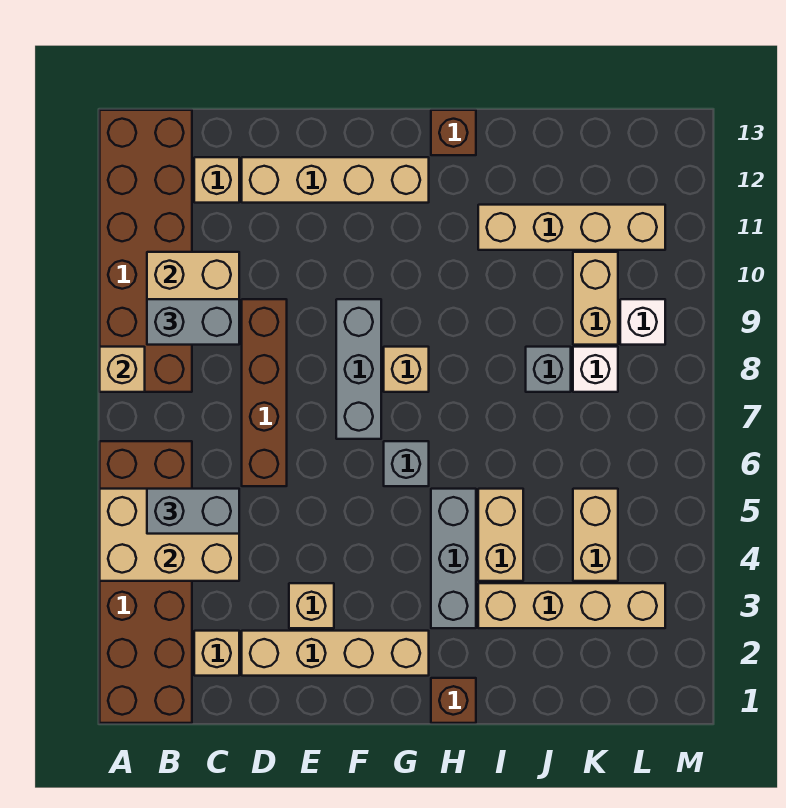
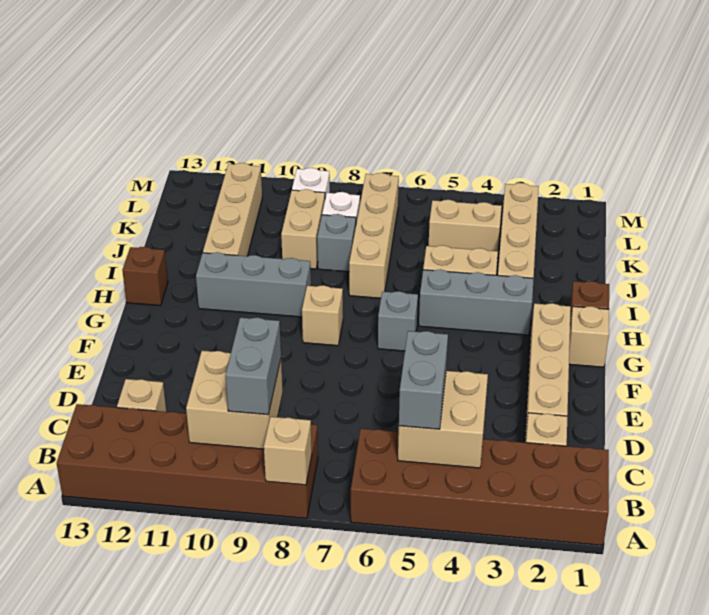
tan 2x3 brick [100,489,239,581] -> tan 2x2 brick [398,371,488,468]
brown 1x4 brick [242,299,287,486] -> none
tan 1x4 brick [242,157,429,203] -> tan 1x4 brick moved to [349,173,399,298]
tan 1x1 brick [289,583,334,628] -> tan 1x1 brick moved to [569,306,609,367]
grey 1x3 brick [336,299,381,439] -> grey 1x3 brick moved to [196,252,311,317]
tan 1x2 brick [573,252,618,345] -> tan 1x2 brick turned to [281,189,325,269]

